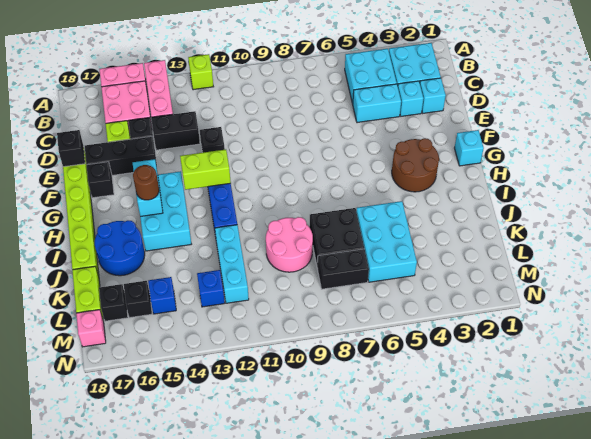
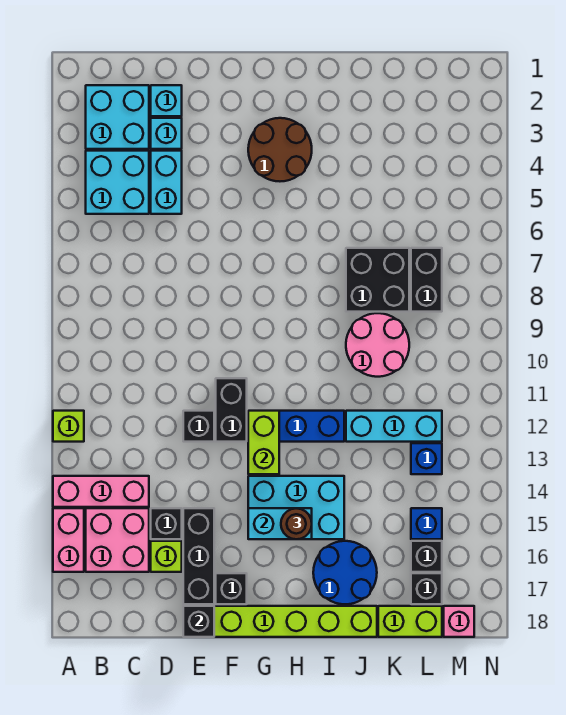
black 1x2 brick [151,111,200,150] -> black 1x2 brick moved to [216,378,247,442]
cyan 1x1 brick [455,130,484,166] -> none
cyan 2x3 brick [356,201,417,282] -> none

